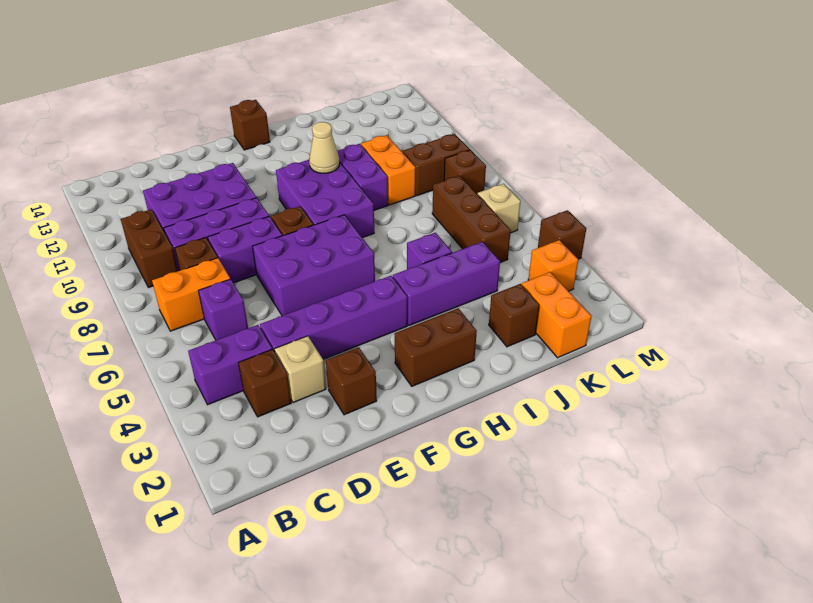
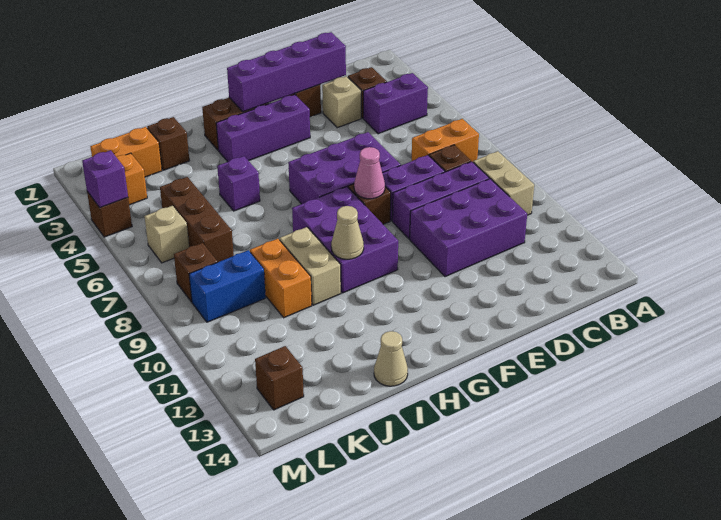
brown 1x2 brick [121,209,178,288] -> tan 1x2 brick [473,151,534,215]
purple 1x1 brick [199,279,248,340] -> purple 1x1 brick moved to [82,150,128,208]
purple 1x4 brick [260,276,407,359] -> purple 1x4 brick moved to [227,32,346,112]
none -> pink 1x1 cone [354,147,385,199]
brown 1x1 brick [230,100,270,150] -> brown 1x1 brick moved to [255,346,304,410]
purple 1x3 brick [393,242,500,326] -> purple 1x3 brick moved to [216,95,310,162]
purple 1x2 brick [337,144,388,210] -> tan 1x2 brick [279,227,341,305]
none -> tan 1x1 cone [374,331,408,386]
orange 1x2 brick [522,272,592,358] -> orange 1x2 brick turned to [90,127,162,177]
brown 1x2 brick [403,134,470,196] -> blue 1x2 brick [189,250,266,322]

